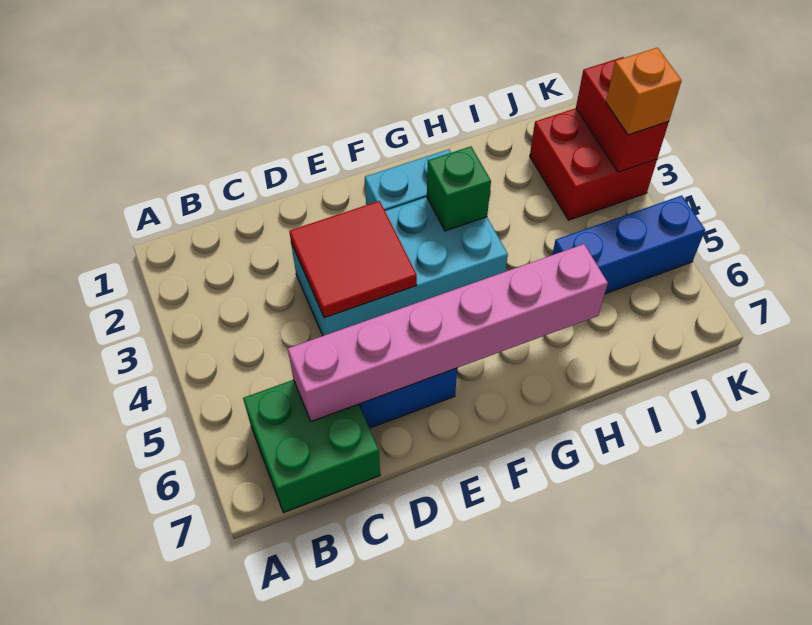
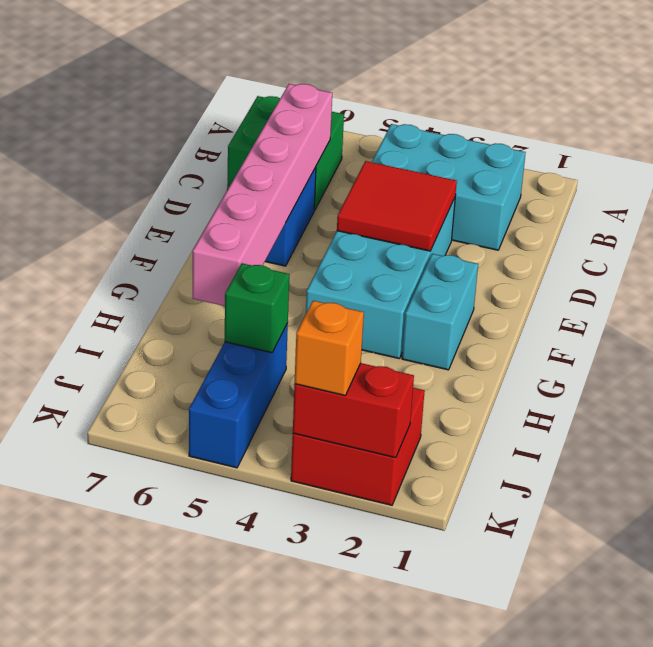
none -> cyan 2x3 brick [372,124,526,250]
green 1x1 brick [427,146,491,231] -> green 1x1 brick moved to [225,263,289,353]

